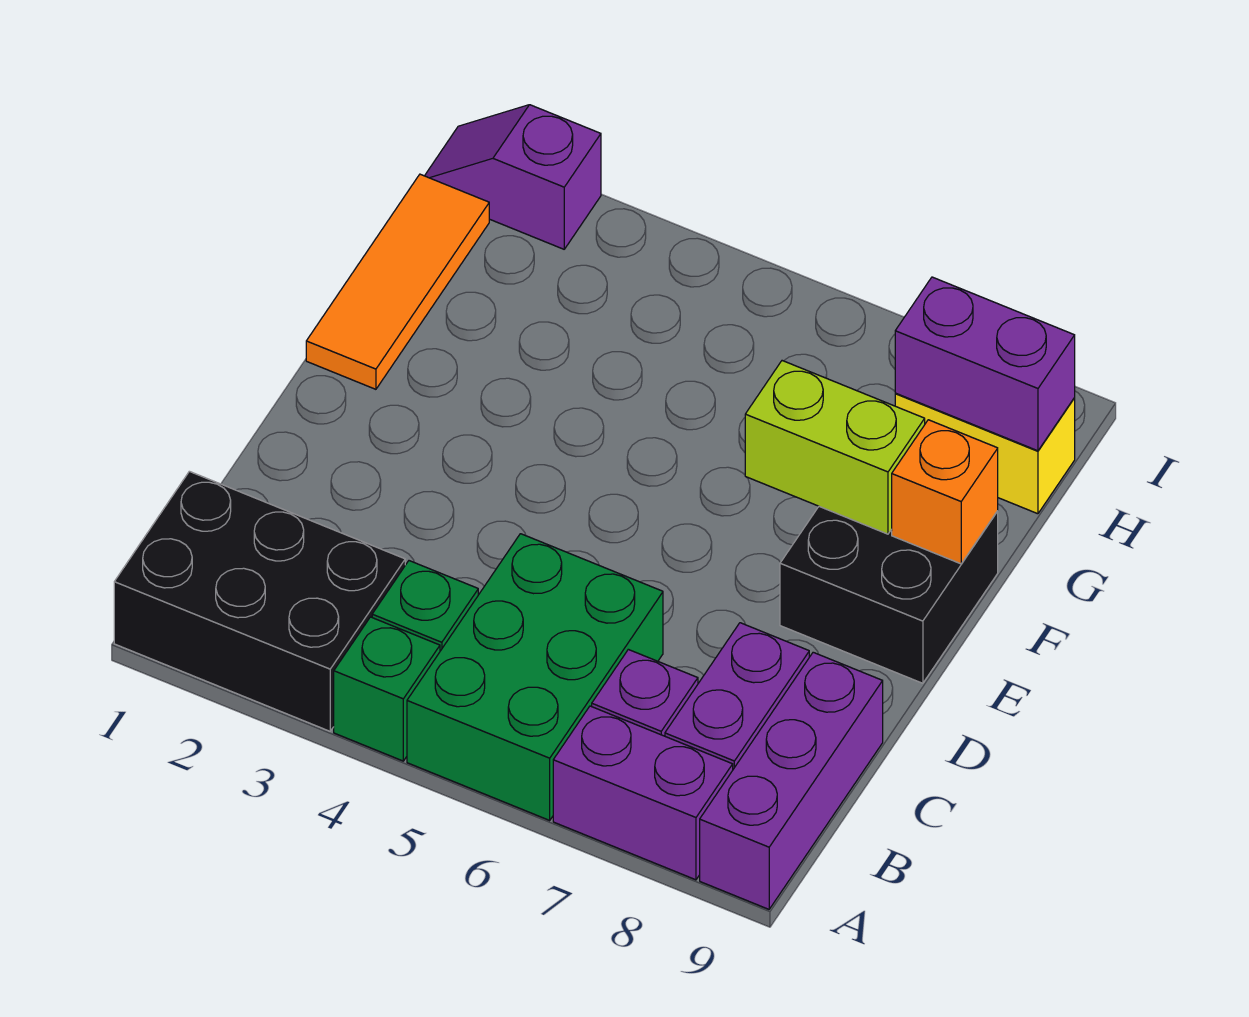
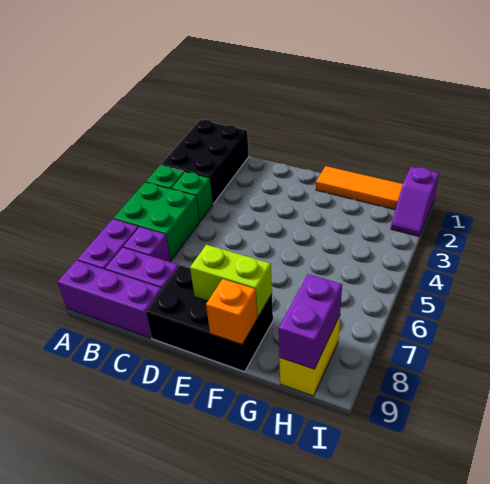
green 2x3 brick [407,534,663,820] -> green 2x2 brick [114,182,200,260]
black 2x2 brick [780,507,998,683] -> black 2x3 brick [146,265,273,372]
lime 1x2 brick [745,361,925,534] -> lime 1x2 brick turned to [190,245,272,317]
purple 1x2 slope [425,105,601,249] -> purple 1x2 slope turned to [391,167,439,236]

